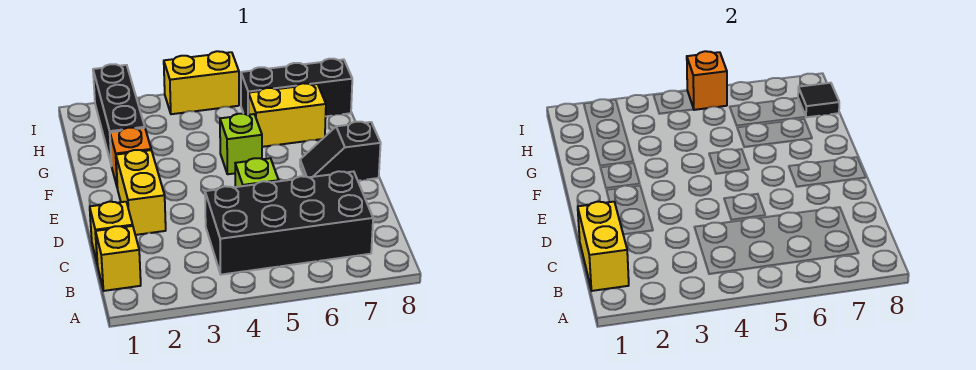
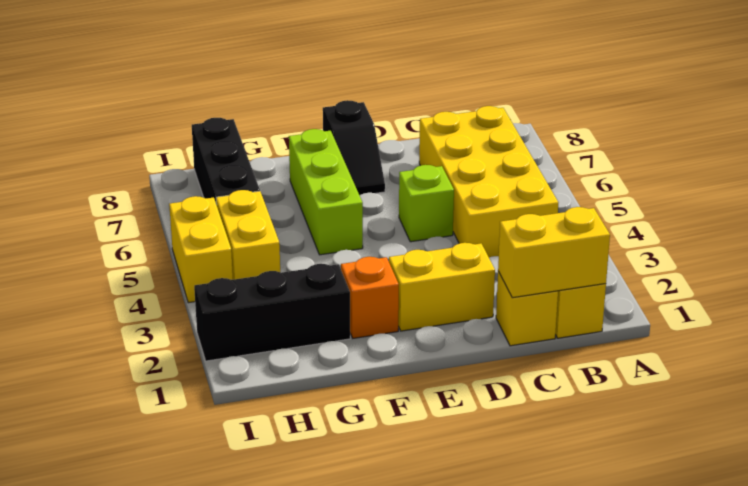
black 2x4 brick [205,171,373,275] -> yellow 2x4 brick [419,106,558,257]
lime 1x1 brick [220,114,262,174] -> lime 1x3 brick [289,129,363,255]
yellow 1x2 brick [248,83,326,147] -> yellow 1x2 brick moved to [216,190,280,280]
black 1x1 tile [798,83,839,117] -> none
orange 1x1 brick [687,51,727,110] -> none

